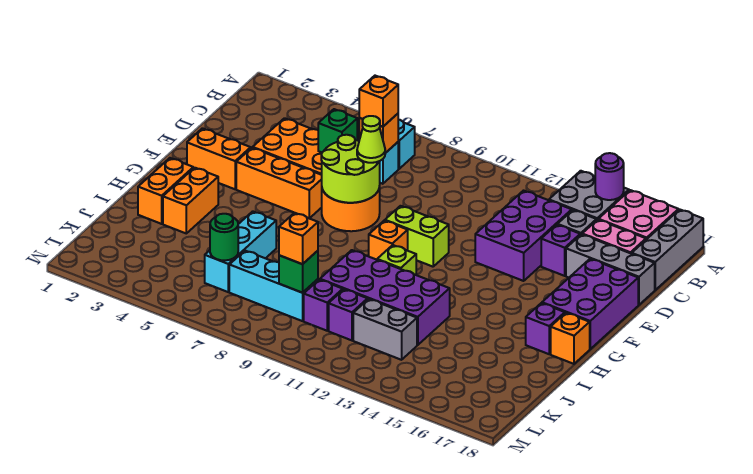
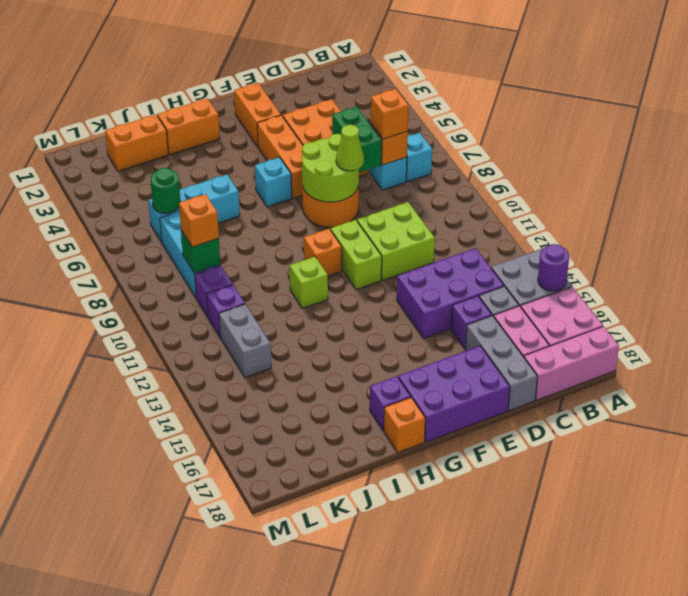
grey 1x3 brick [632,210,703,290] -> pink 1x3 brick [524,326,619,400]
green 1x1 brick [318,109,357,152] -> green 1x2 brick [332,106,382,173]
none -> lime 2x2 brick [357,202,435,280]
none -> cyan 1x1 brick [255,157,292,207]
orange 1x2 brick [163,168,218,233] -> orange 1x2 brick moved to [105,115,168,171]
purple 2x4 brick [320,250,450,345] -> none

